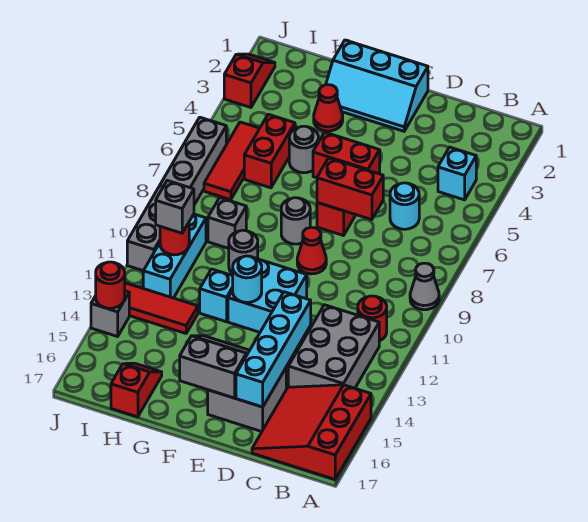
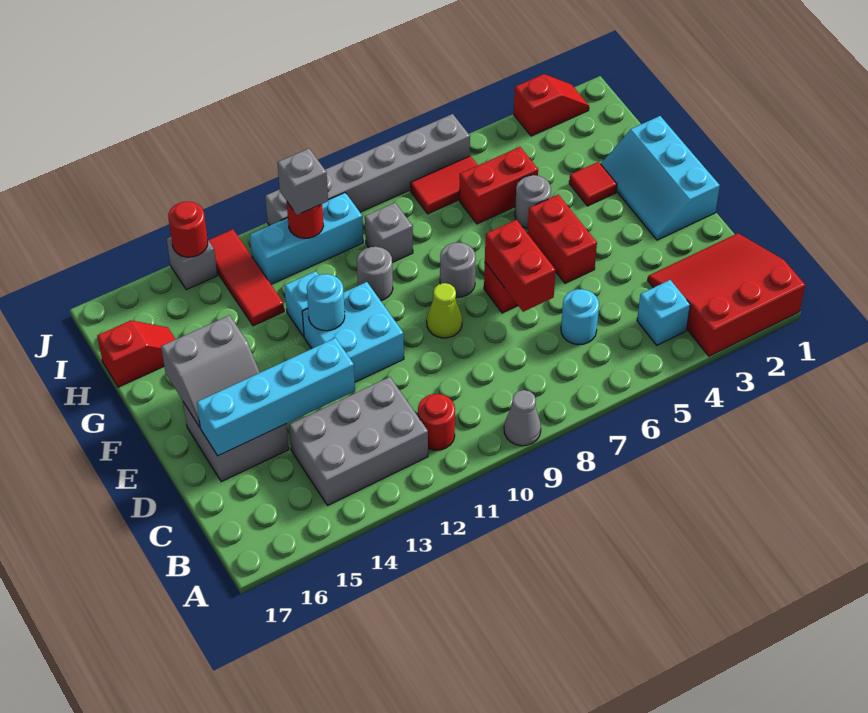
red 3x3 slope [252,385,371,479] -> red 3x3 slope moved to [648,233,805,356]
red 1x1 cone [297,227,326,274] -> lime 1x1 cone [427,283,462,338]
grey 2x2 slope [180,336,250,398] -> grey 2x2 slope turned to [161,315,260,427]
red 1x1 cone [314,85,343,131] -> red 1x1 tile [569,162,617,206]
red 1x3 tile [204,122,260,200] -> red 1x2 tile [410,156,478,214]

